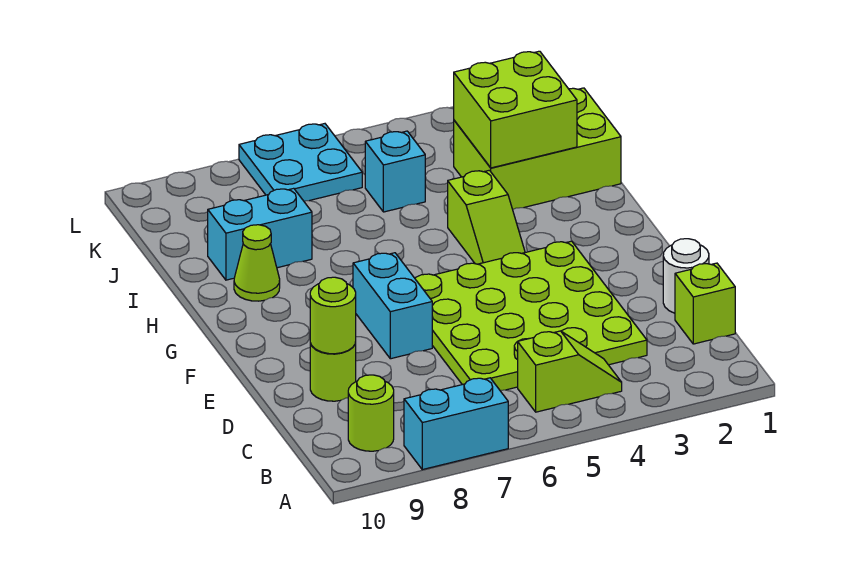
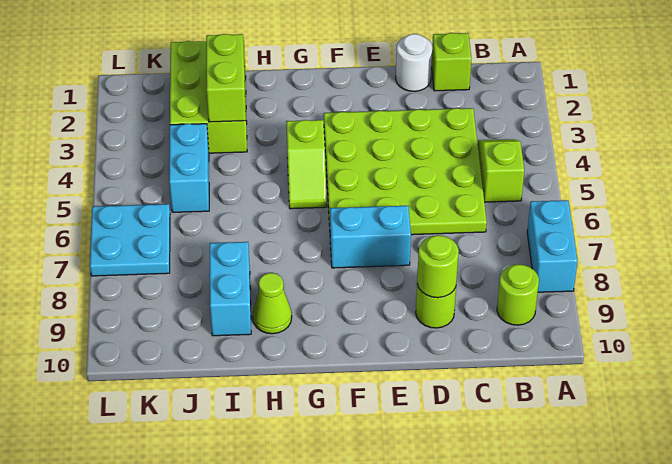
lime 1x2 slope [448,170,525,264] -> lime 1x2 slope turned to [286,120,327,209]
lime 2x2 brick [454,51,577,168] -> lime 1x2 brick [206,34,246,122]
cyan 1x1 brick [365,131,425,212] -> cyan 1x2 brick [169,124,209,212]

